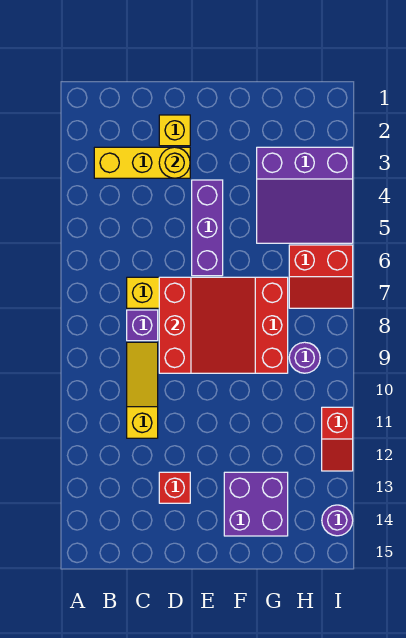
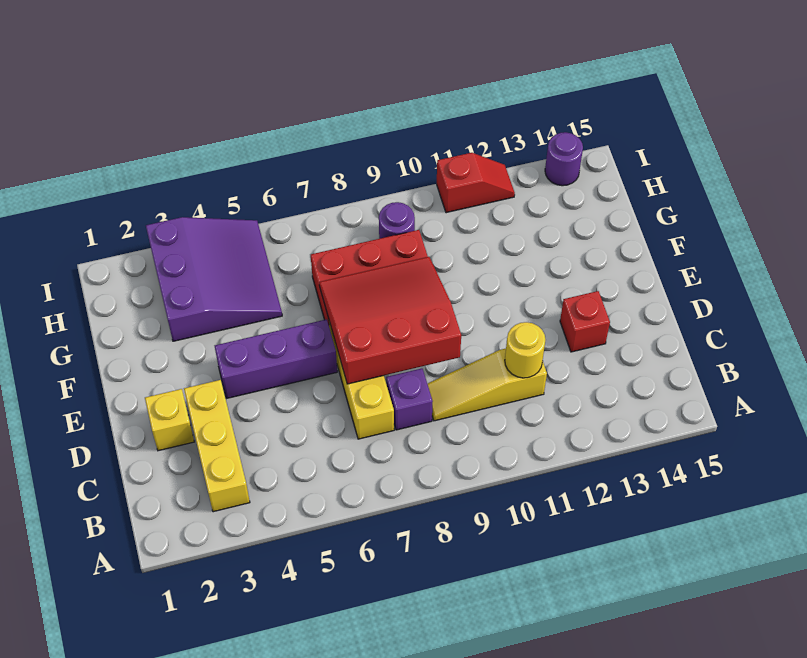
yellow 1x1 round brick [159,147,190,178] -> yellow 1x1 round brick moved to [505,322,545,378]
purple 2x2 brick [224,472,288,536] -> none
red 2x2 slope [289,245,353,308] -> none

